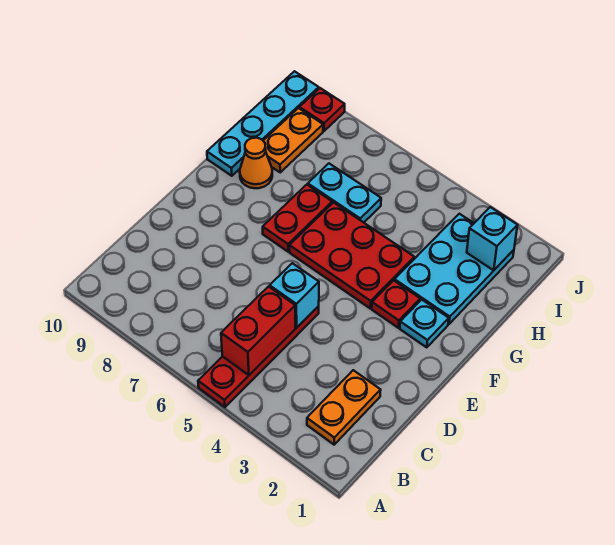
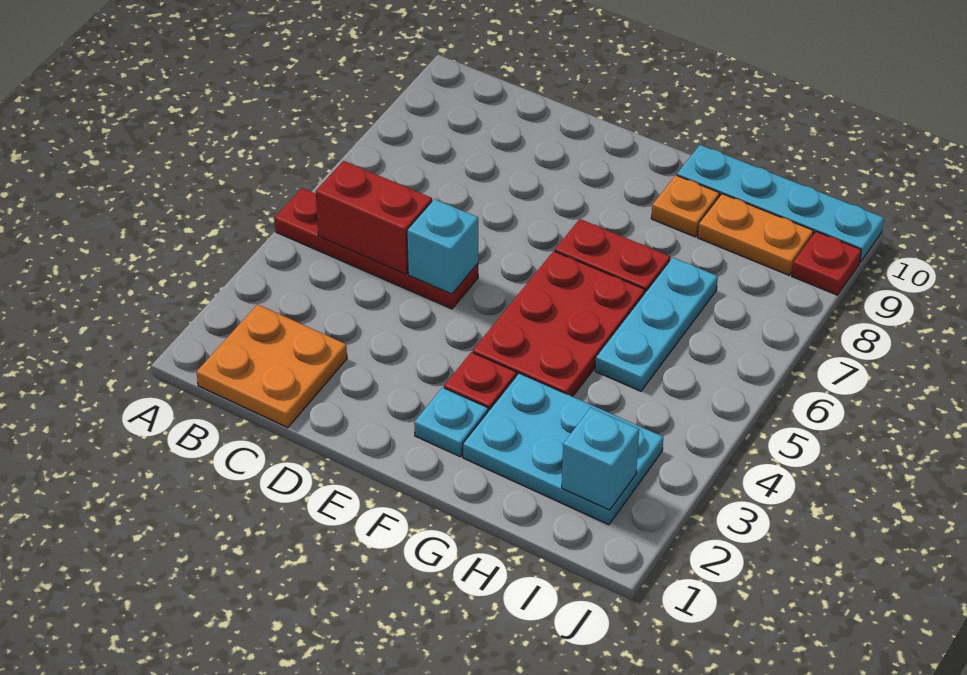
orange 1x2 plate [307,370,381,445] -> orange 2x2 plate [197,304,347,428]
orange 1x1 cone [240,138,272,188] -> orange 1x1 plate [651,175,720,237]
cyan 1x2 plate [308,164,381,222] -> cyan 1x3 plate [595,258,718,391]

